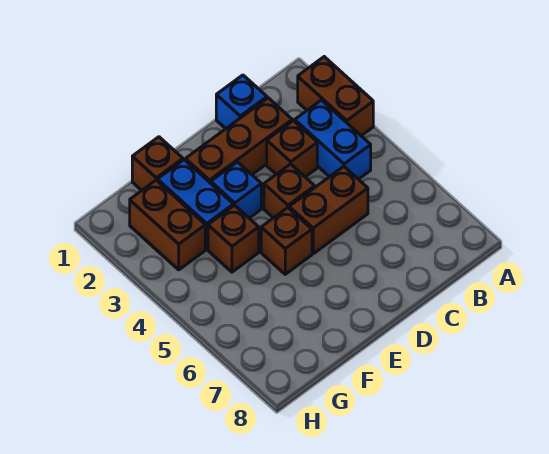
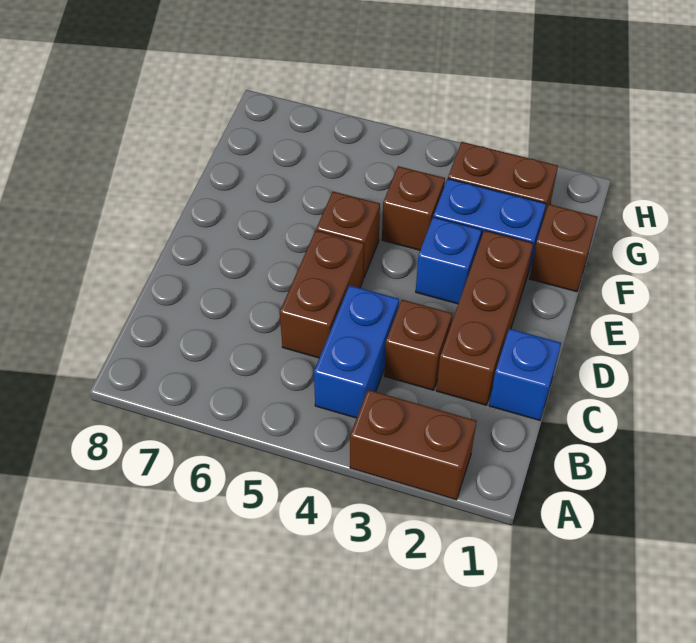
blue 1x2 brick [295,100,371,179] -> blue 1x2 brick turned to [314,285,399,418]
brown 1x1 brick [264,164,315,218] -> none

